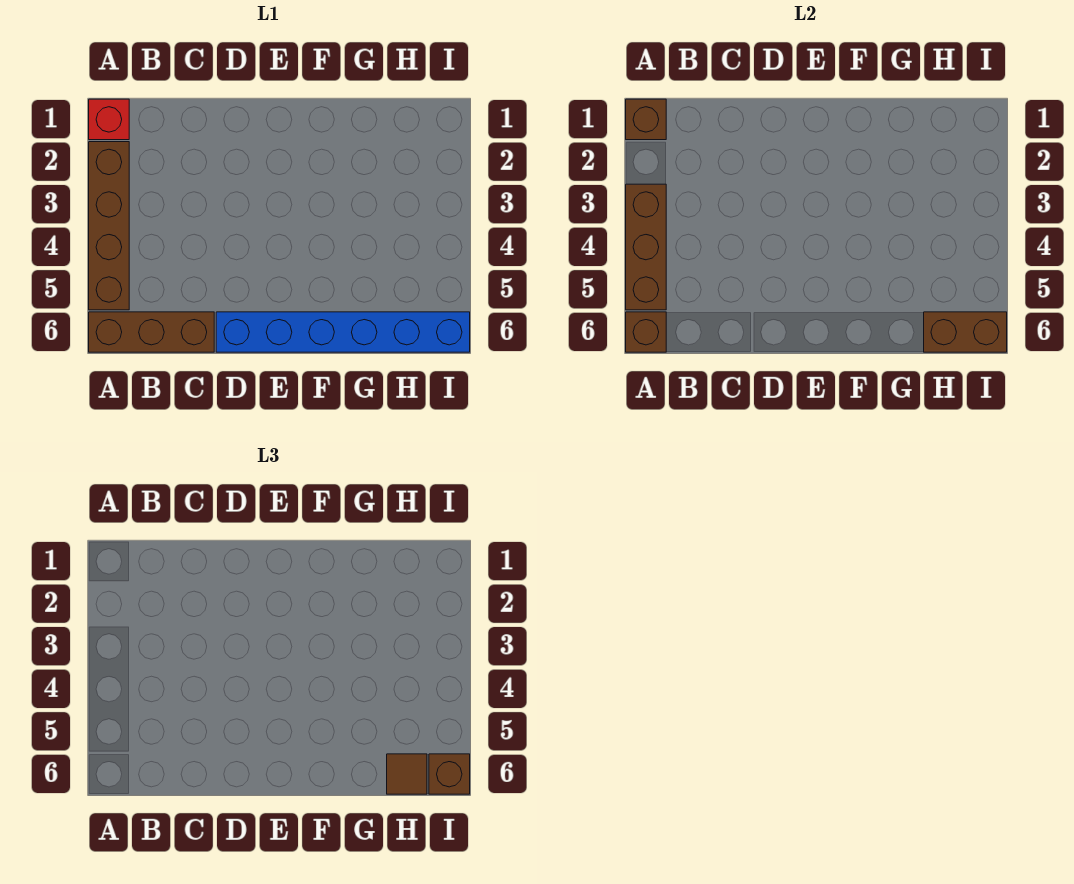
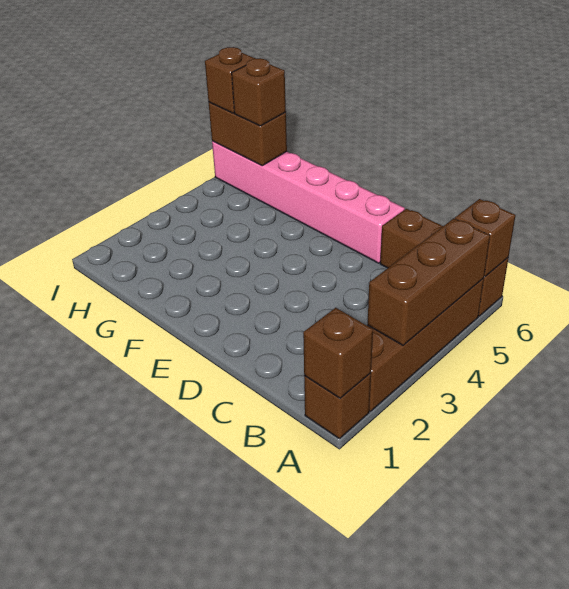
red 1x1 brick [89,99,129,140] -> brown 1x1 brick [304,373,371,439]
blue 1x6 brick [216,312,470,352] -> pink 1x6 brick [212,141,405,263]
brown 1x1 tile [387,754,427,794] -> brown 1x1 brick [232,58,286,126]

